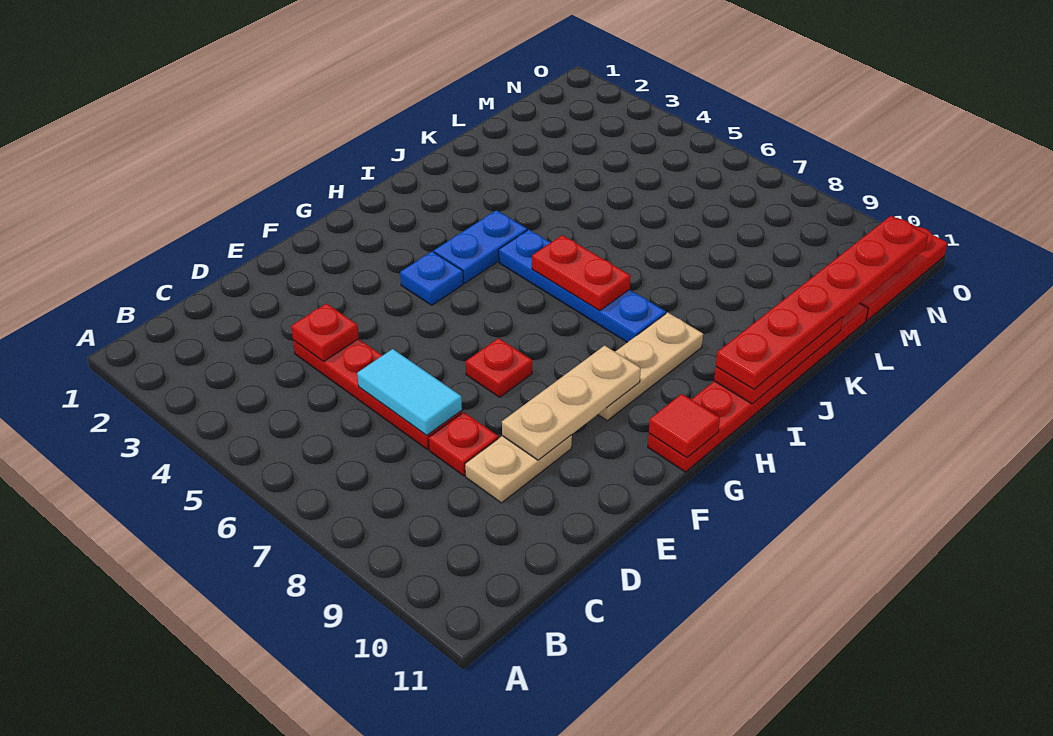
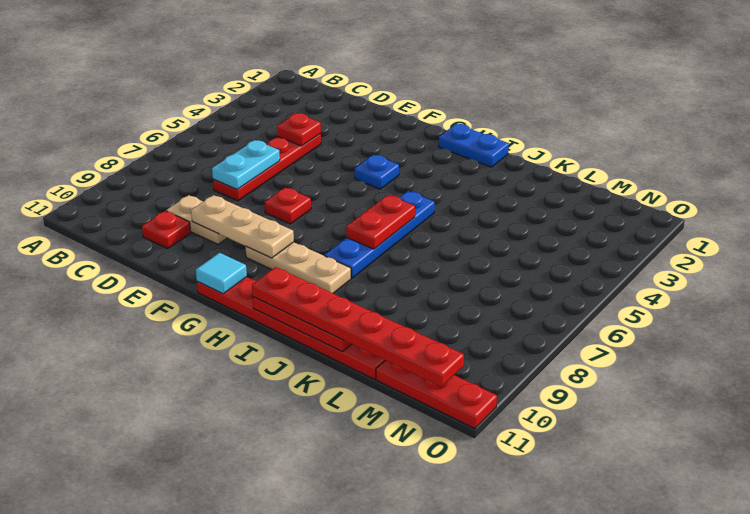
cyan 1x2 tile [357,349,462,435] -> cyan 1x2 plate [212,140,280,189]
red 1x1 plate [429,412,499,476] -> red 1x1 plate moved to [142,211,191,249]
red 1x1 tile [649,394,720,458] -> cyan 1x1 tile [196,253,247,294]
blue 1x2 plate [434,210,527,283] -> blue 1x2 plate moved to [439,124,509,167]

